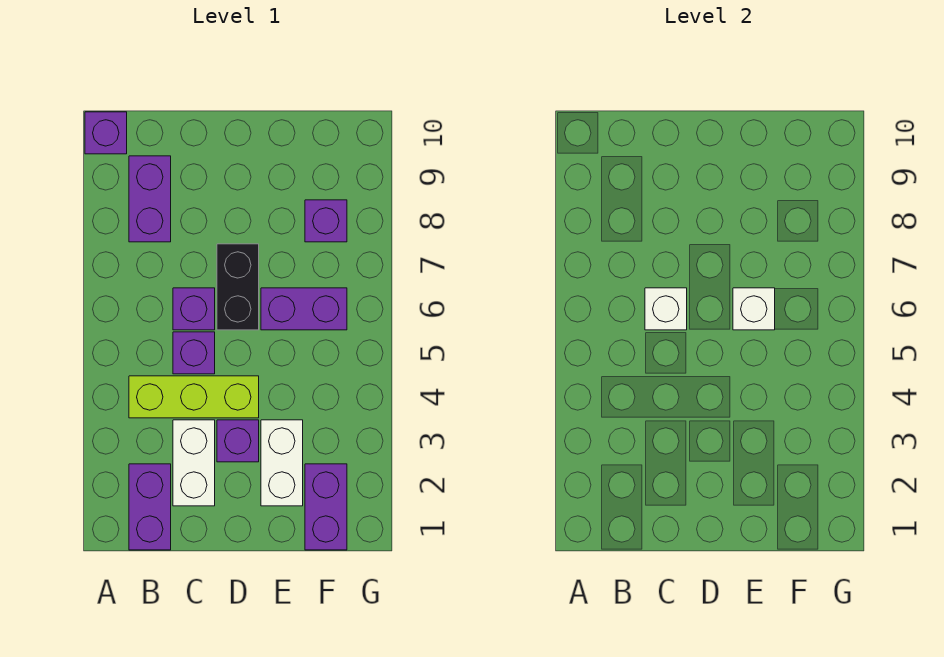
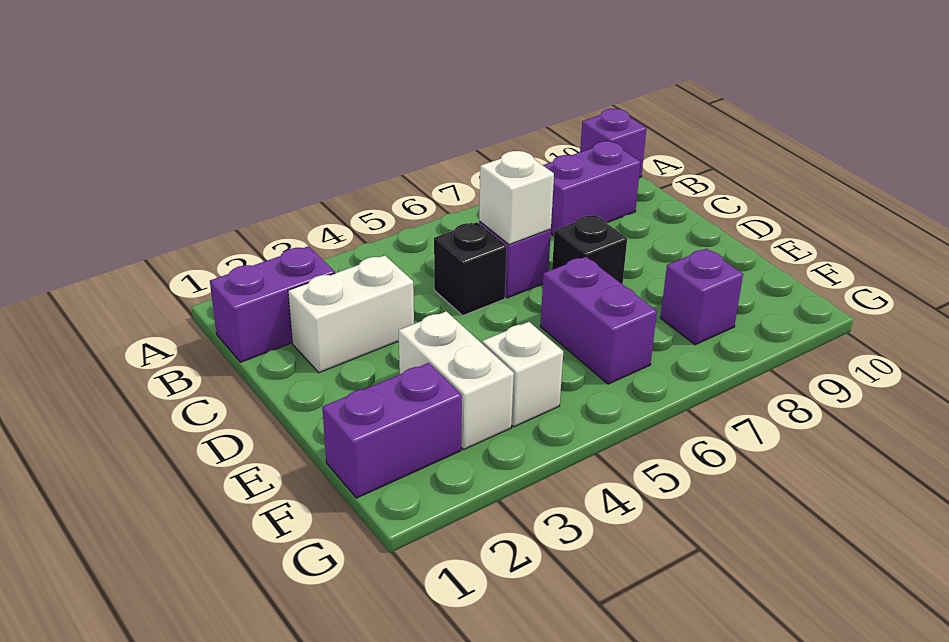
lime 1x3 brick [129,376,259,418] -> none
purple 1x1 brick [173,332,215,374] -> black 1x1 brick [434,222,507,315]
purple 1x1 brick [217,420,259,462] -> none
black 1x2 brick [217,244,259,330] -> black 1x1 brick [552,215,627,284]
white 1x2 brick [261,420,303,506] -> white 1x2 brick turned to [399,311,514,449]
white 1x1 brick [733,288,775,330] -> white 1x1 brick moved to [482,322,563,427]

